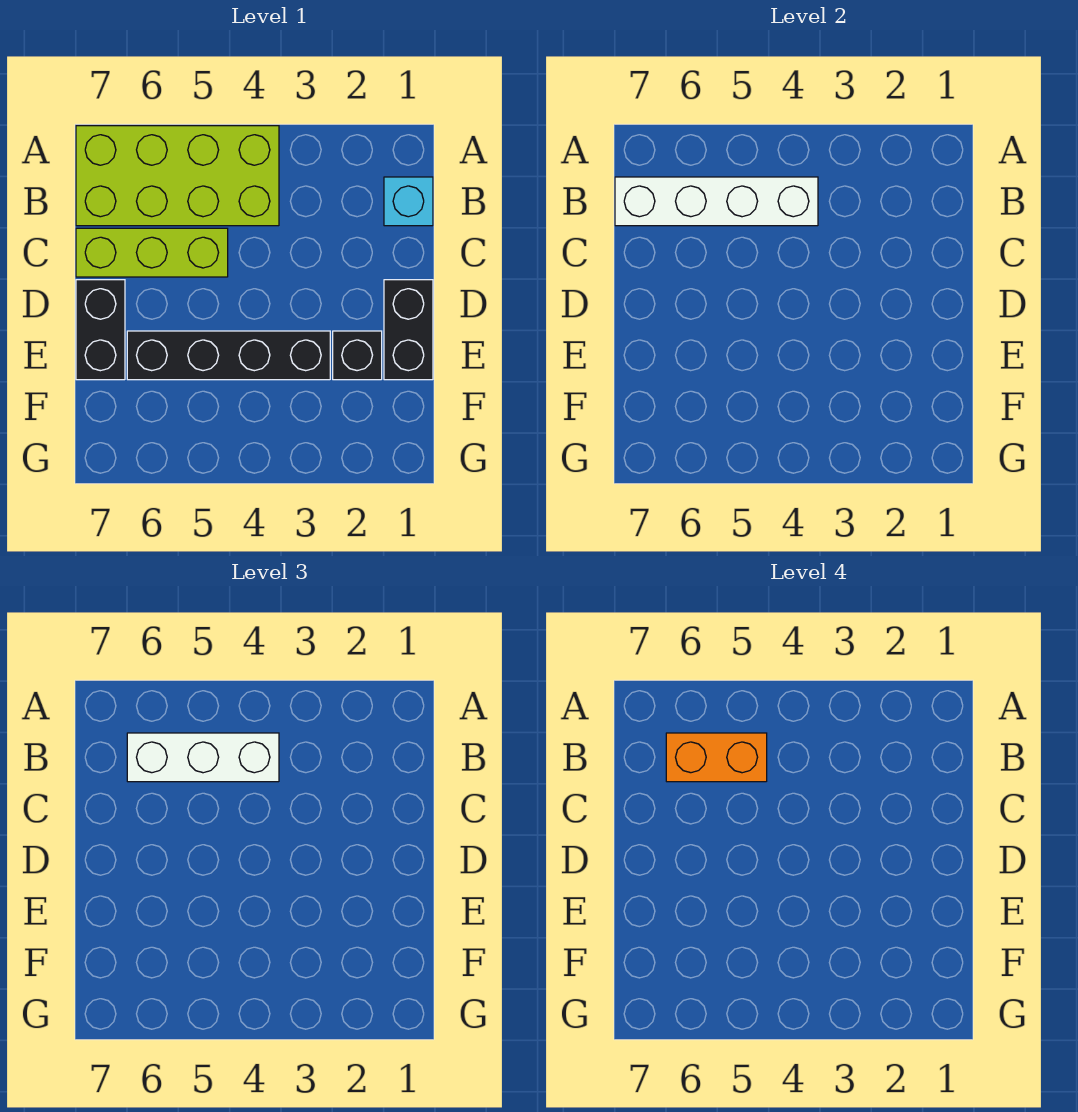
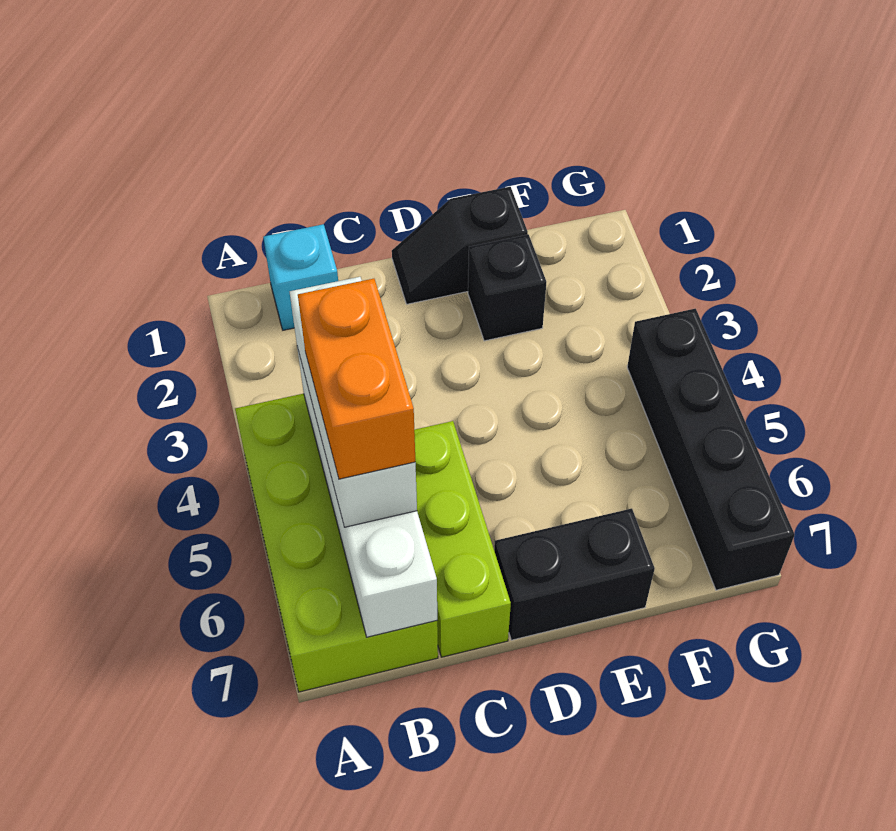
black 1x2 brick [384,280,433,380] -> black 1x2 slope [392,187,528,304]
black 1x4 brick [127,331,330,380] -> black 1x4 brick moved to [627,309,795,590]

